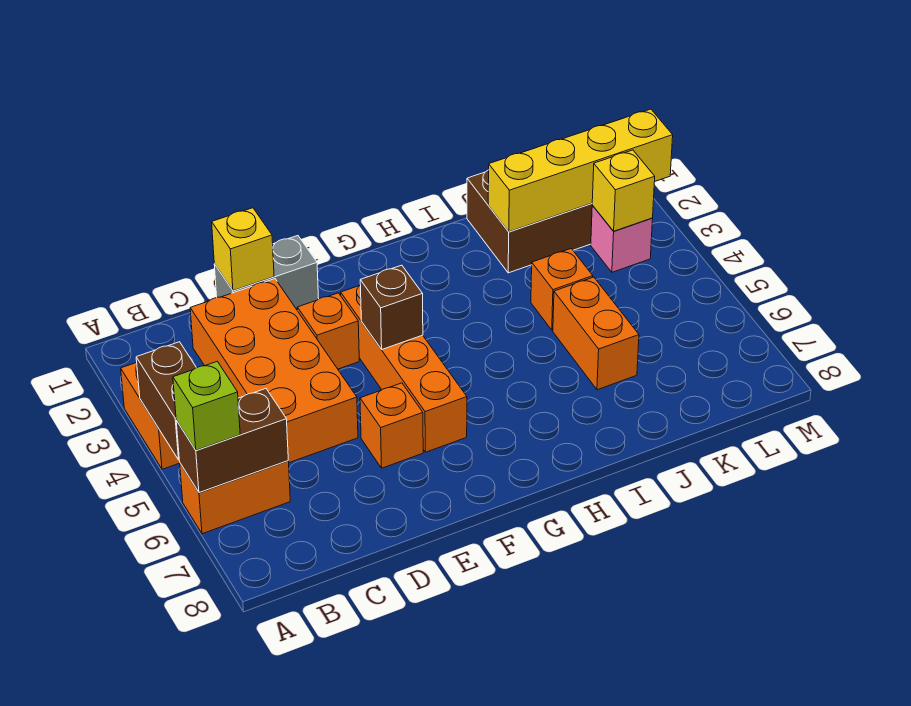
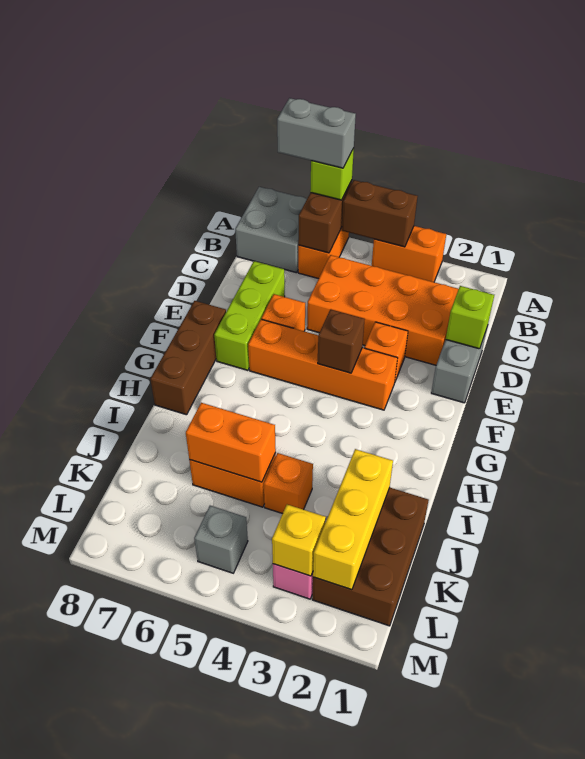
none -> grey 1x2 brick [277,98,356,168]
none -> grey 2x2 brick [235,187,307,273]
yellow 1x1 brick [212,208,274,291] -> lime 1x1 brick [446,286,494,349]
none -> lime 1x3 brick [214,261,285,370]
none -> brown 1x3 brick [150,301,226,415]
yellow 1x4 brick [488,109,673,232] -> yellow 1x3 brick [313,449,393,590]
none -> orange 1x2 brick [186,403,276,482]
none -> grey 1x1 brick [194,506,248,573]

